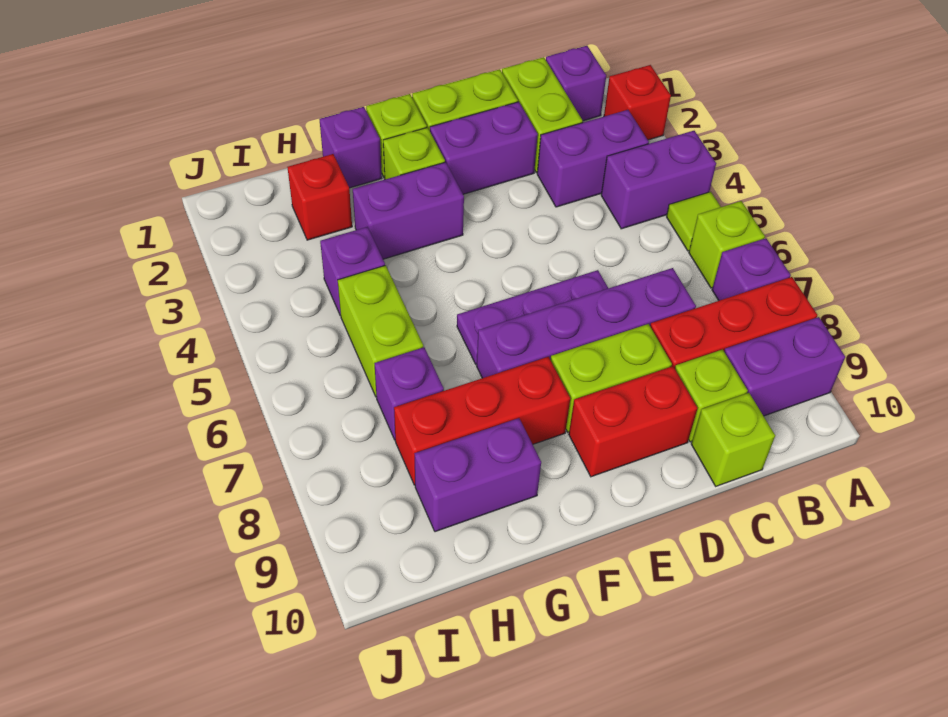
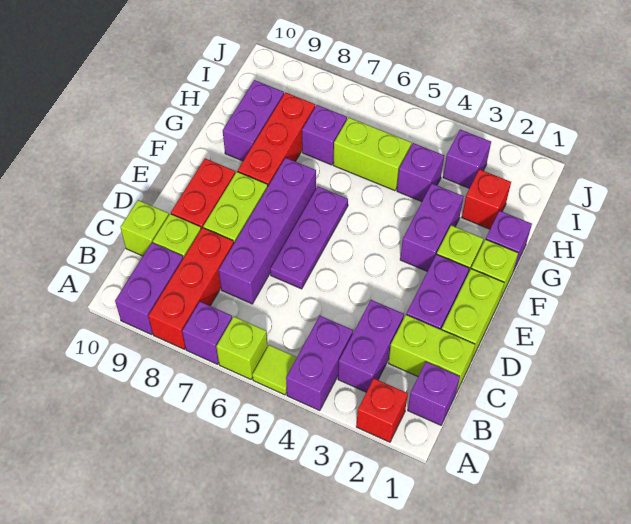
none -> purple 1x1 brick [443,130,491,188]

